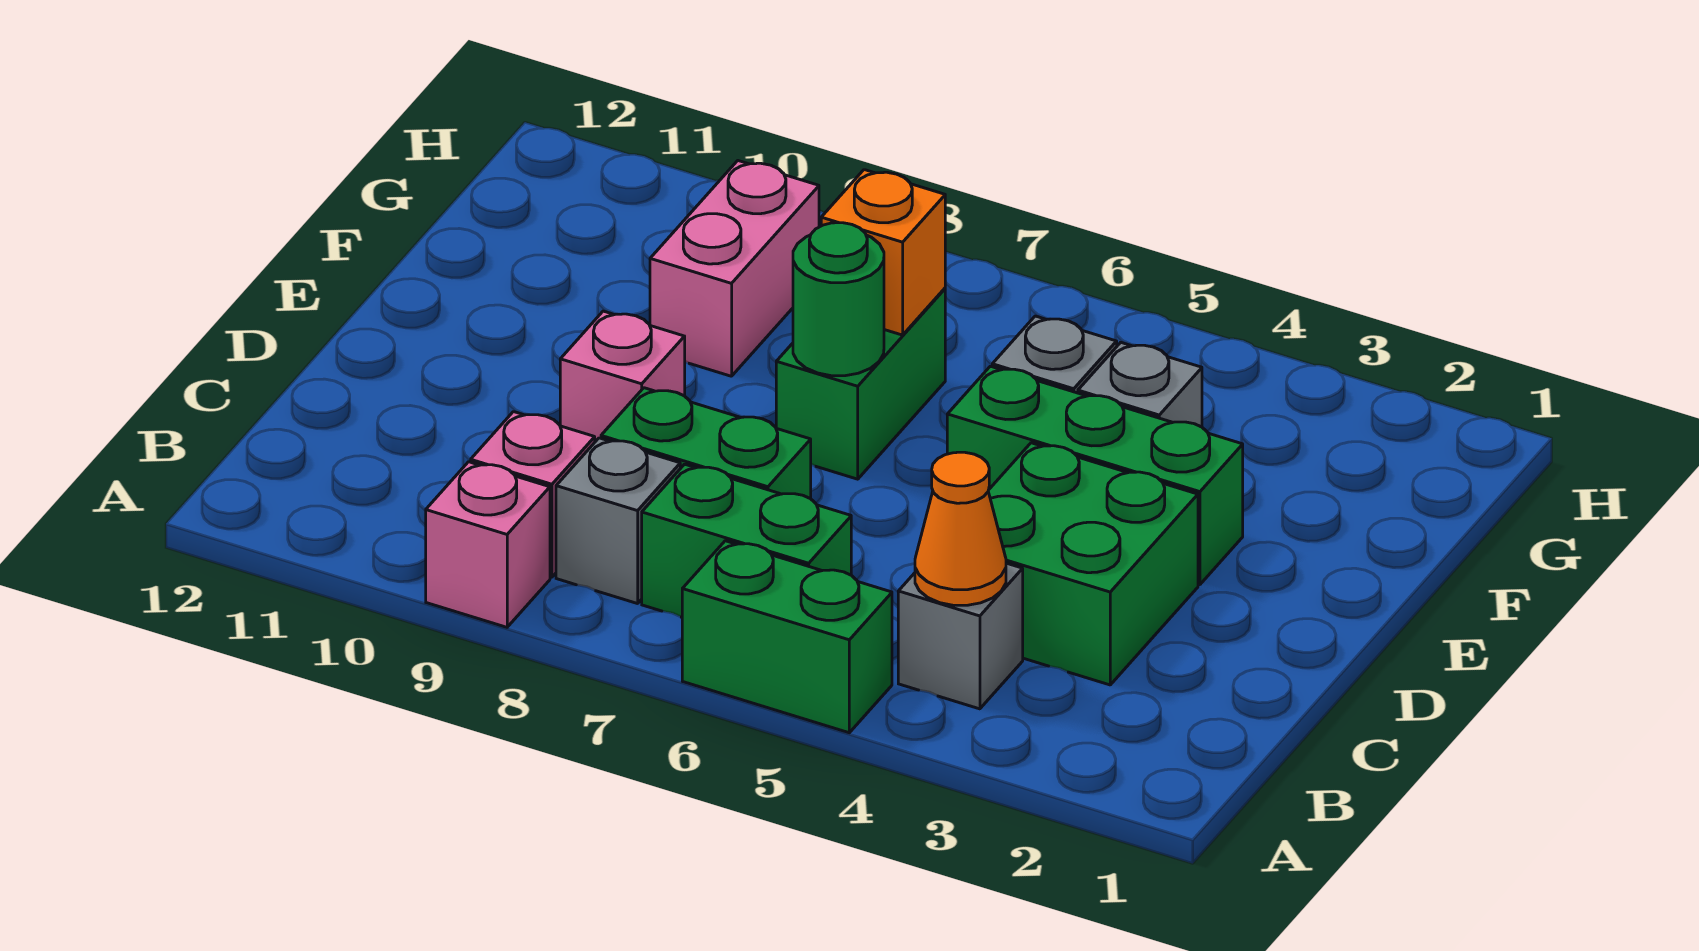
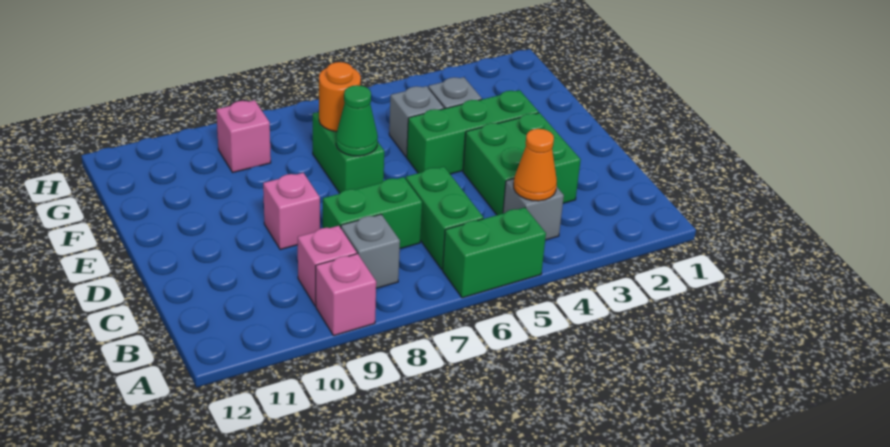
green 1x2 brick [642,464,851,617] -> green 1x2 brick turned to [406,167,484,270]
green 1x1 round brick [793,223,884,376] -> green 1x1 cone [336,85,378,156]
orange 1x1 brick [821,170,945,335] -> orange 1x1 round brick [319,62,361,131]
pink 1x2 brick [650,161,819,376] -> pink 1x1 brick [216,100,271,173]

